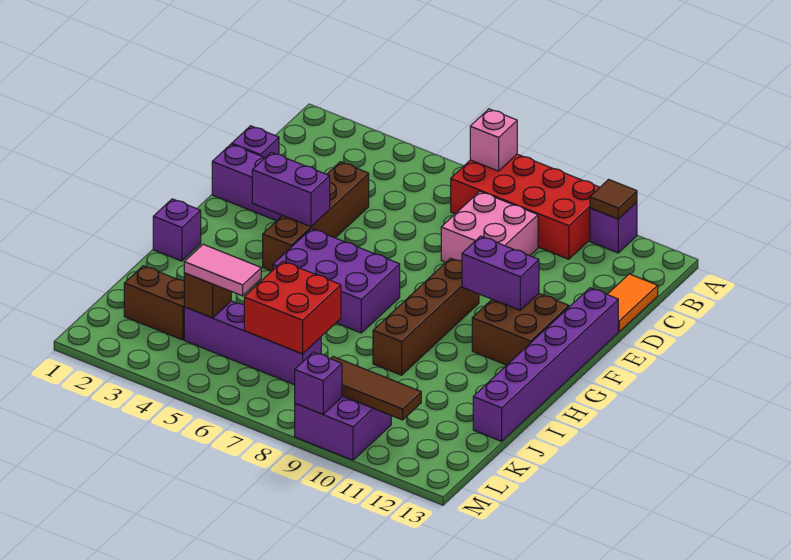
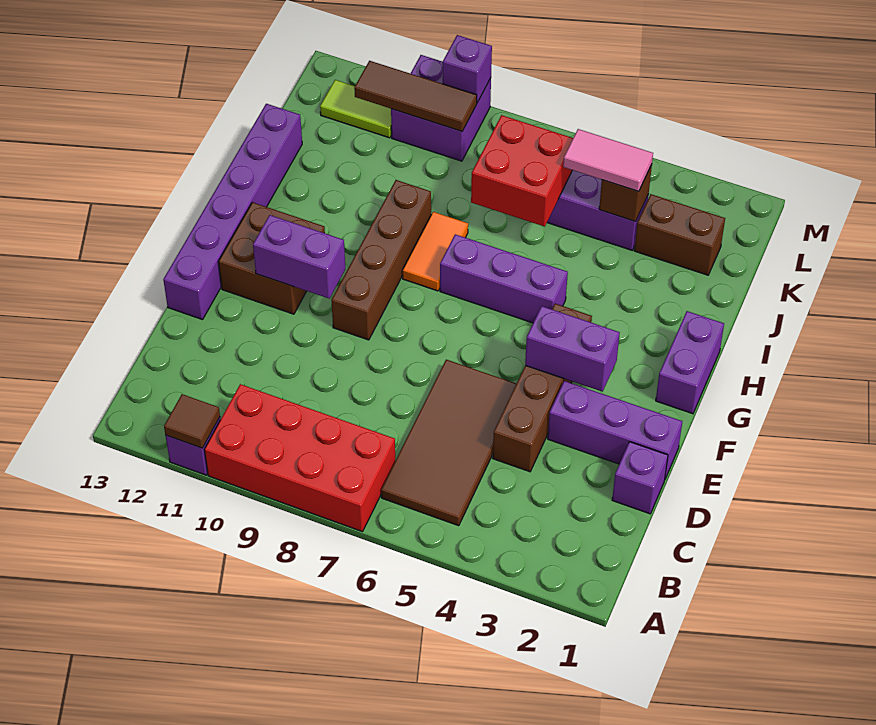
pink 1x1 brick [470,109,517,171] -> none
none -> brown 2x4 tile [381,360,516,526]
pink 2x2 brick [441,191,538,262] -> none
orange 1x2 tile [607,274,658,332] -> orange 1x2 tile moved to [403,212,468,291]
purple 2x3 brick [273,229,400,333] -> purple 1x3 brick [440,234,568,323]
purple 1x1 brick [153,199,201,261] -> purple 1x2 brick [656,311,724,414]
none -> lime 1x2 tile [320,80,392,138]

